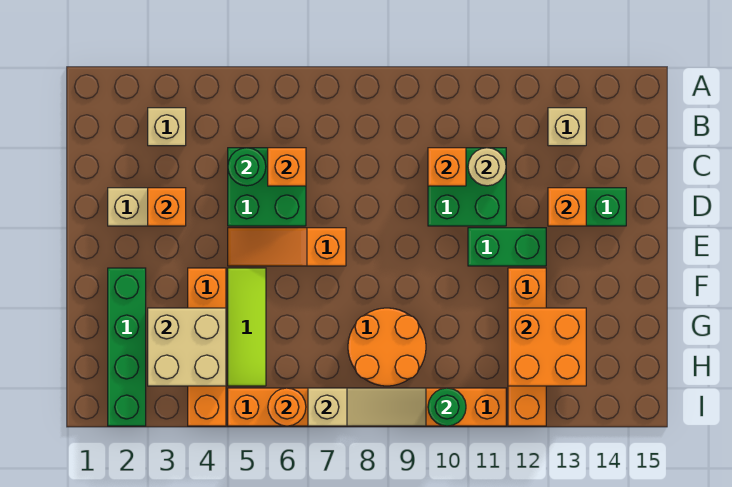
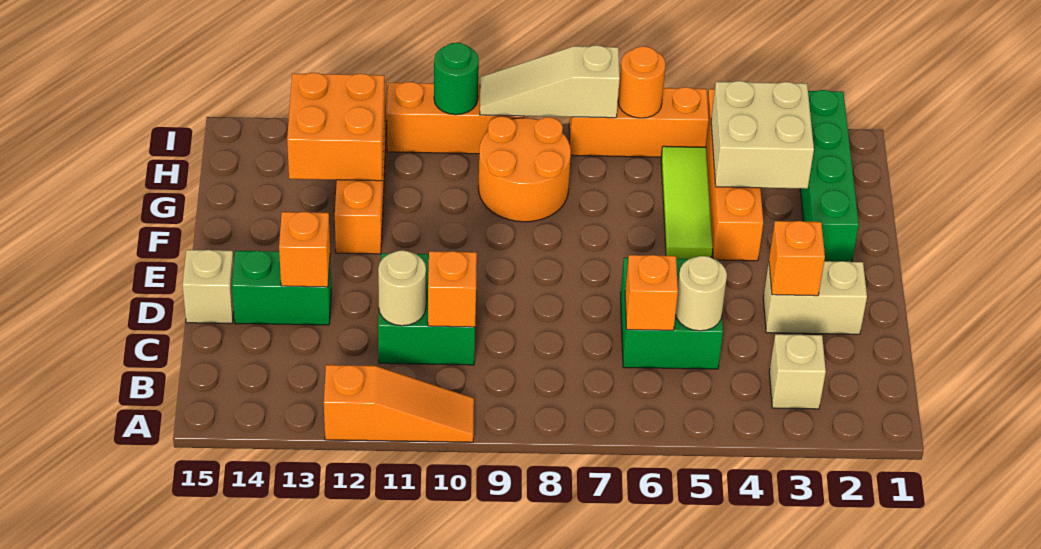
tan 1x1 brick [548,108,586,146] -> tan 1x1 brick moved to [183,250,234,323]
green 1x1 round brick [228,148,266,186] -> tan 1x1 round brick [676,256,727,331]
orange 1x3 slope [228,228,346,266] -> orange 1x3 slope moved to [324,365,474,442]
green 1x2 brick [468,228,546,266] -> none

